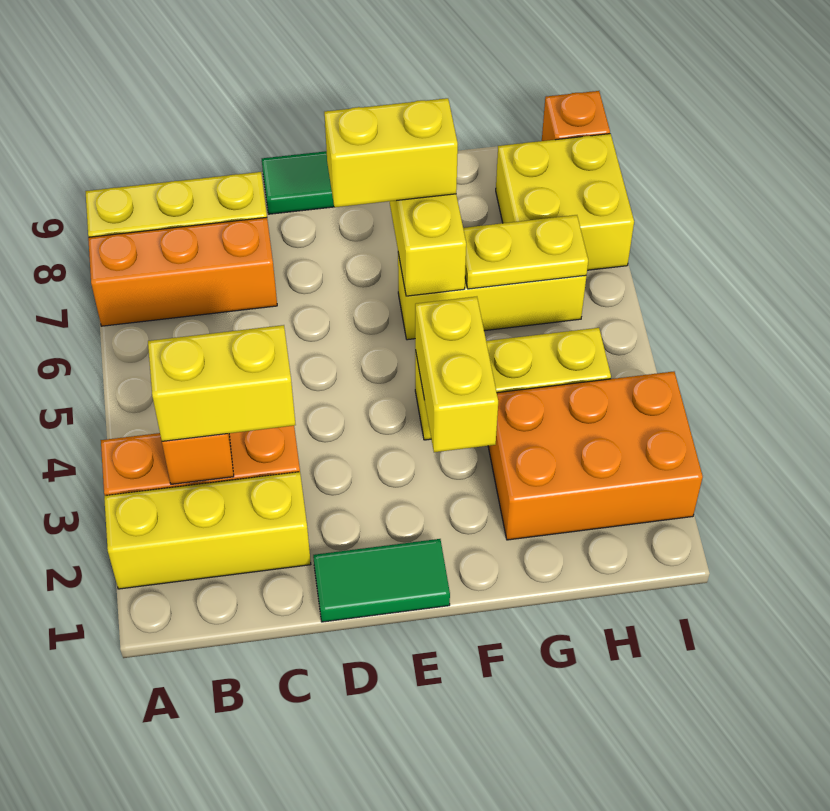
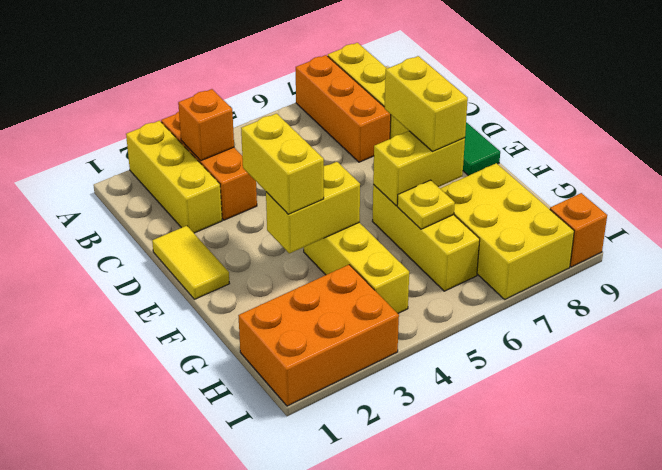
yellow 1x2 brick [148,325,296,441] -> yellow 1x2 brick moved to [241,113,324,214]
green 1x2 tile [313,539,450,622] -> yellow 1x2 tile [152,226,230,299]
orange 2x3 brick [488,372,703,540] -> orange 2x3 brick turned to [238,265,399,406]
yellow 1x2 plate [463,215,588,289] -> yellow 1x1 plate [397,180,455,229]
yellow 2x2 brick [496,134,634,270] -> yellow 2x3 brick [440,163,574,299]

